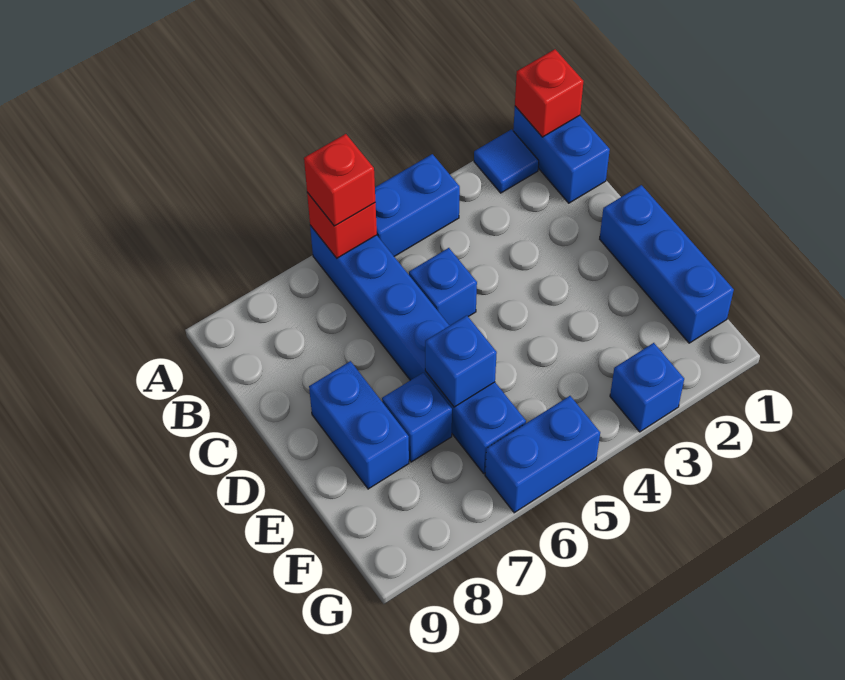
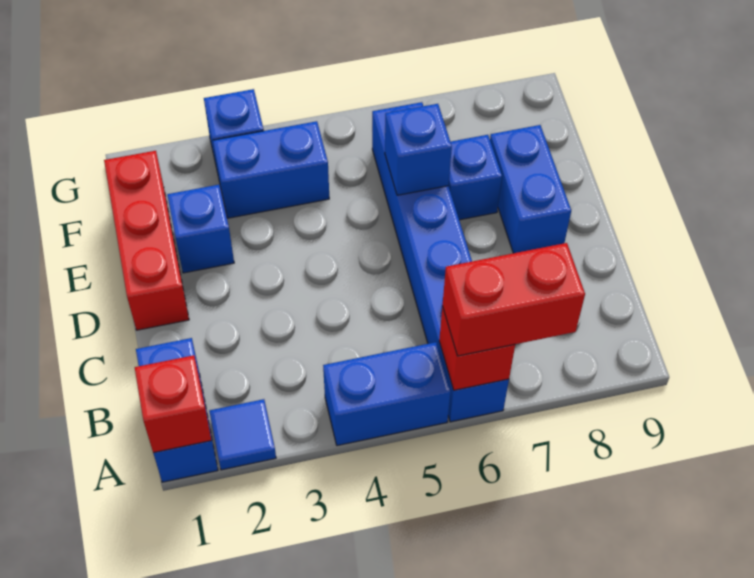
red 1x1 brick [304,134,375,226] -> red 1x2 brick [442,243,585,356]
blue 1x1 brick [409,248,477,325] -> blue 1x1 brick moved to [167,185,234,273]
blue 1x3 brick [600,185,734,343] -> red 1x3 brick [104,151,189,330]
blue 1x2 brick [485,396,600,513] -> blue 1x2 brick moved to [213,121,329,218]

